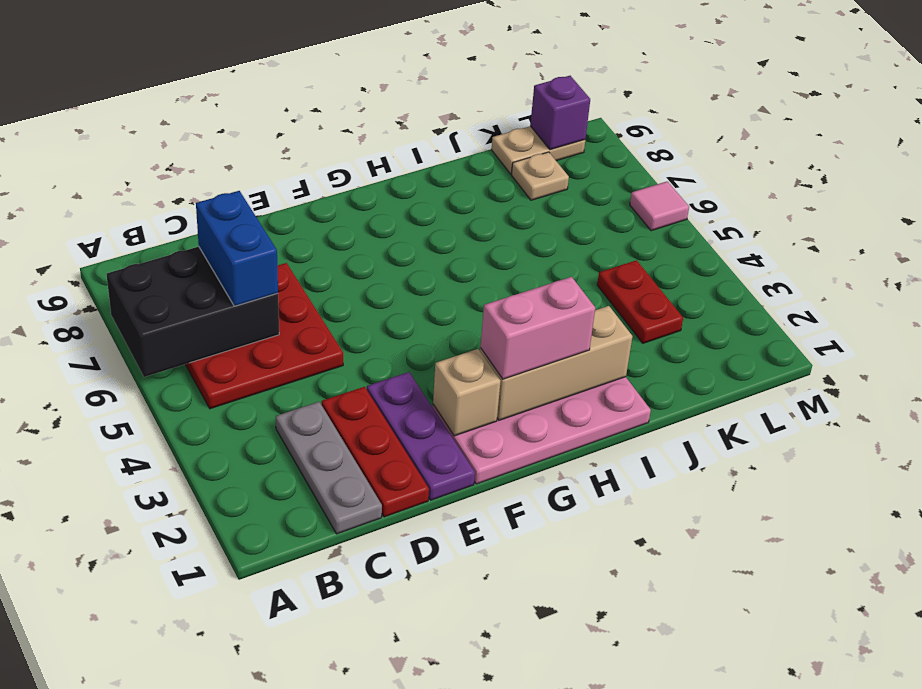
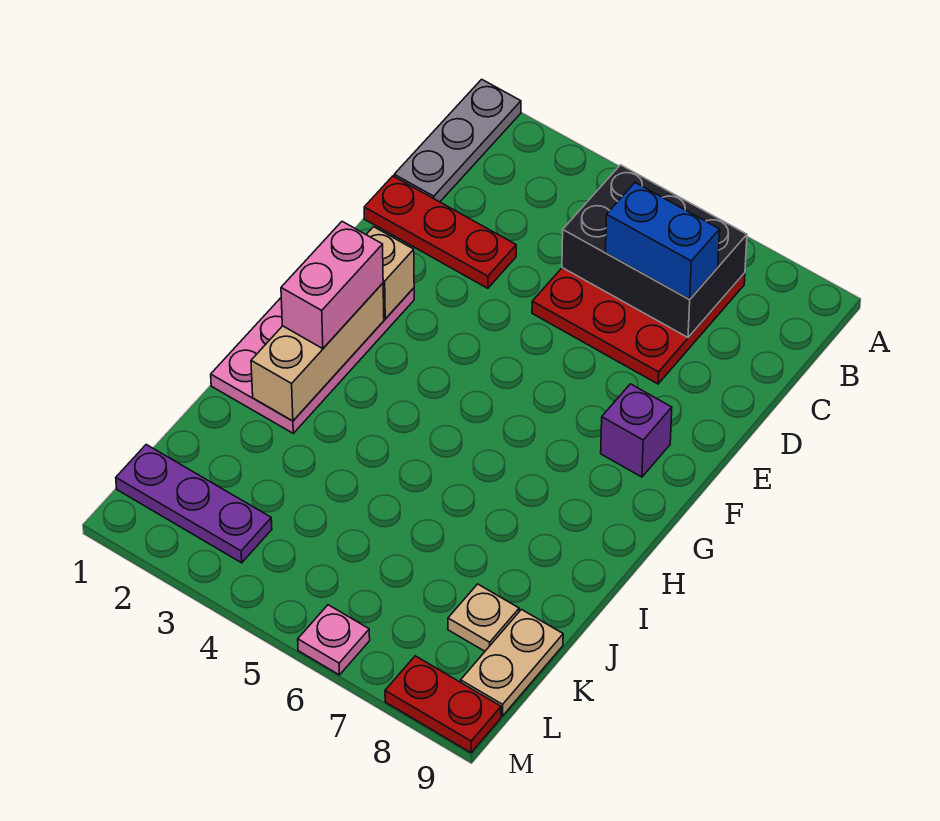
black 2x3 brick [107,247,279,377] -> black 2x3 brick turned to [562,165,747,337]
grey 1x3 plate [276,402,382,534] -> grey 1x3 plate turned to [394,79,521,202]
purple 1x3 plate [367,372,475,500] -> purple 1x3 plate moved to [116,445,272,563]
red 1x2 plate [597,260,683,343] -> red 1x2 plate moved to [385,656,501,753]
purple 1x1 brick [530,76,590,150] -> purple 1x1 brick moved to [601,384,672,477]
pink 1x1 tile [630,181,689,231] -> pink 1x1 plate [298,605,370,675]

